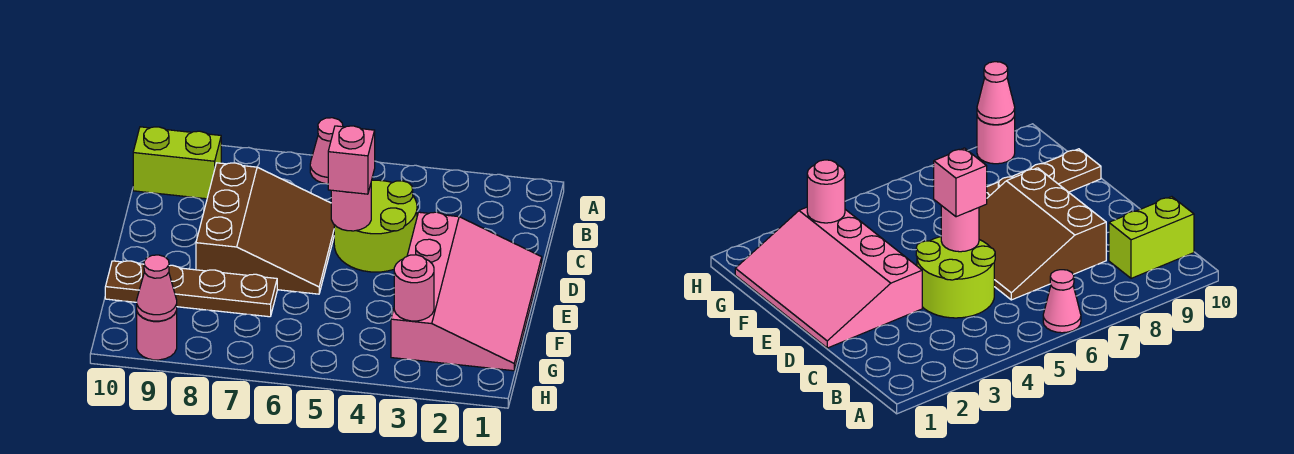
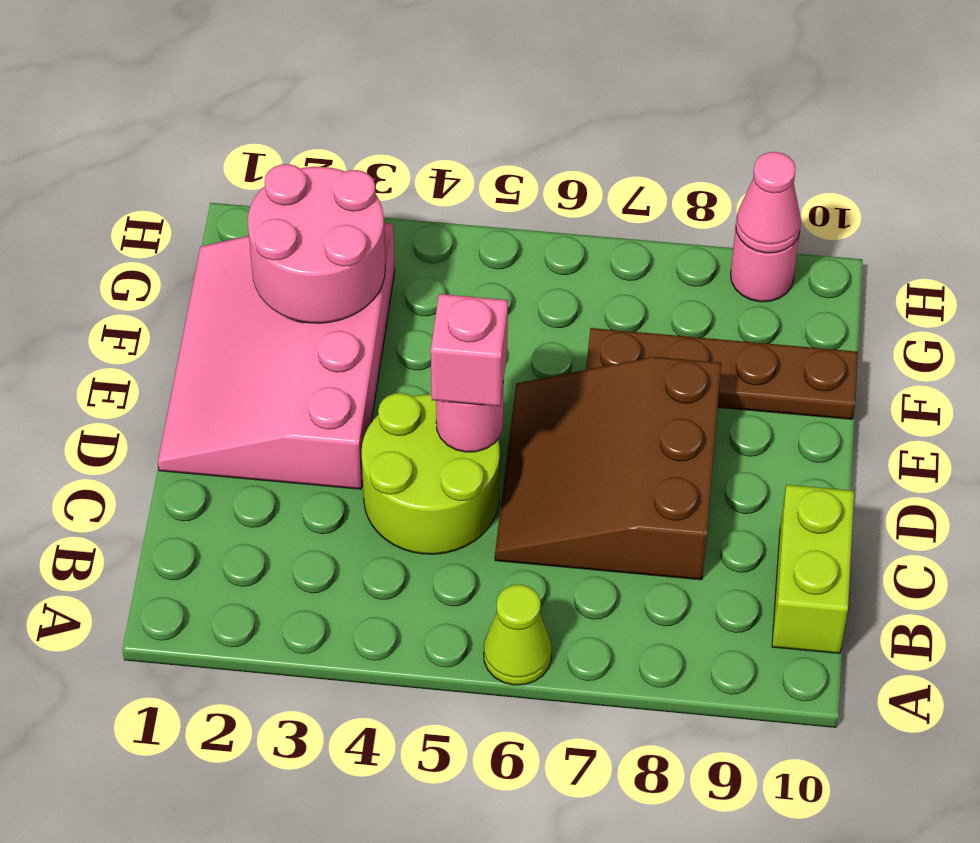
pink 1x1 cone [310,118,343,184] -> lime 1x1 cone [484,585,552,685]
lime 1x2 brick [133,127,221,199] -> lime 1x2 brick turned to [772,485,854,653]
pink 1x1 round brick [394,255,434,321] -> pink 2x2 round brick [248,164,385,323]

